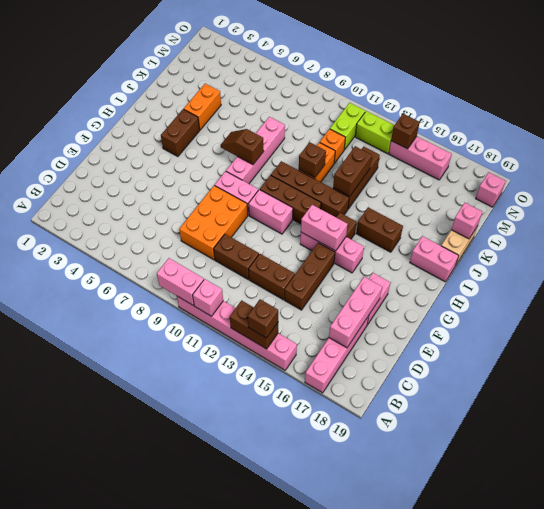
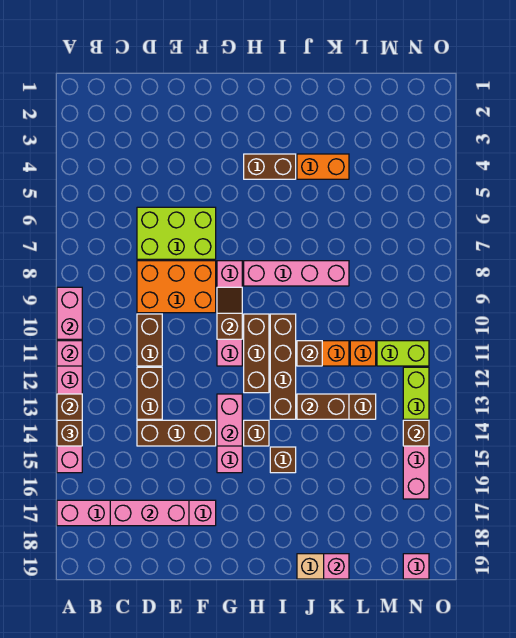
none -> lime 2x3 brick [137,207,216,259]
brown 1x2 slope [221,129,264,165] -> brown 1x2 slope moved to [217,287,242,339]
brown 1x2 brick [356,207,403,252] -> brown 1x1 brick [270,447,296,473]
pink 1x2 brick [410,236,459,282] -> none

